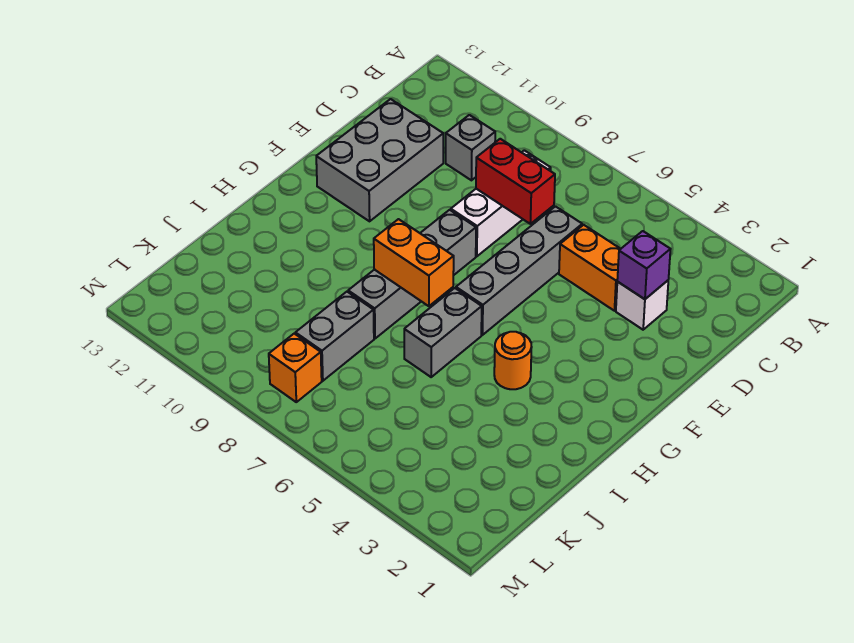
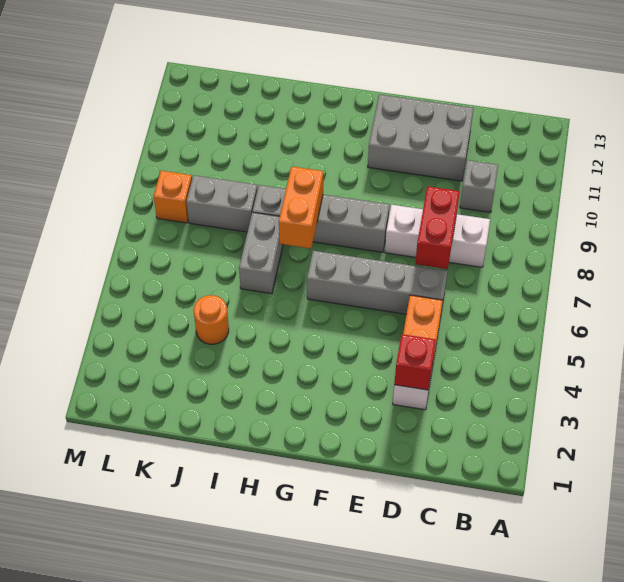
purple 1x1 brick [617,231,670,299] -> red 1x1 brick [394,334,436,390]
orange 1x1 round brick [494,332,532,389] -> orange 1x1 round brick moved to [194,295,229,344]
grey 1x2 brick [404,288,482,377] -> grey 1x2 brick turned to [239,212,283,294]

